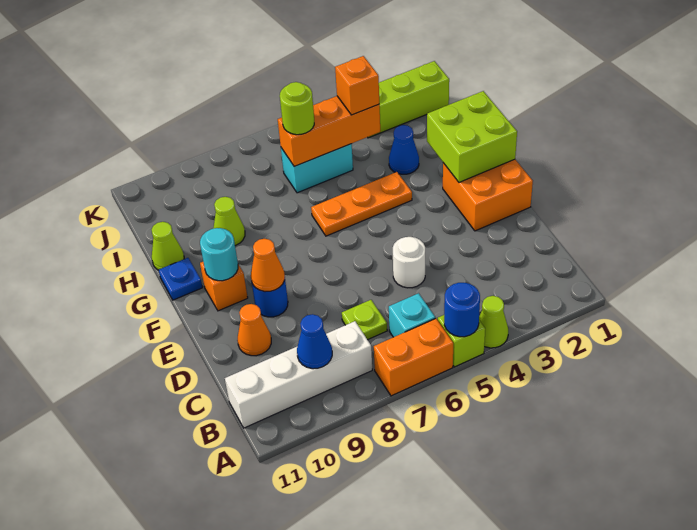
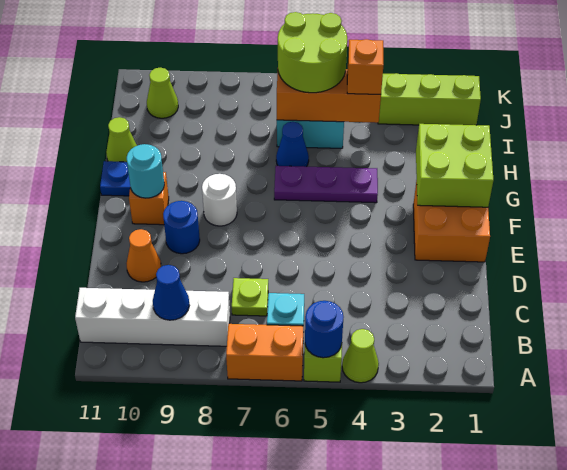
white 1x1 round brick [393,237,425,288] -> white 1x1 round brick moved to [202,174,237,226]
orange 1x1 cone [251,239,285,292] -> none
orange 1x3 plate [311,172,412,236] -> purple 1x3 plate [274,166,378,203]
blue 1x1 cone [389,125,419,174] -> blue 1x1 cone moved to [276,122,309,167]
lime 1x1 cone [213,197,245,246] -> lime 1x1 cone moved to [147,68,178,118]
lime 1x1 round brick [280,82,314,135] -> lime 2x2 round brick [278,12,347,93]

